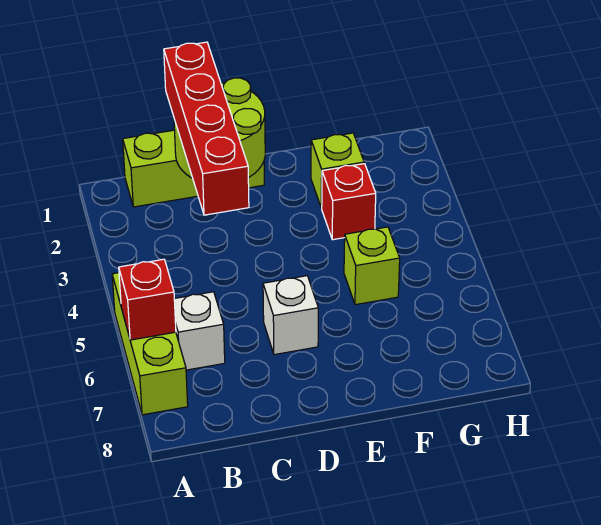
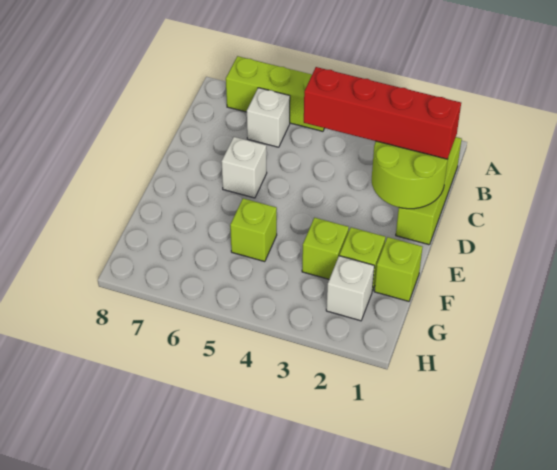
red 1x1 brick [119,259,176,340] -> none
none -> lime 1x1 brick [374,237,422,301]
red 1x1 brick [322,164,376,240] -> lime 1x1 brick [302,218,349,279]
none -> white 1x1 brick [326,256,374,321]

